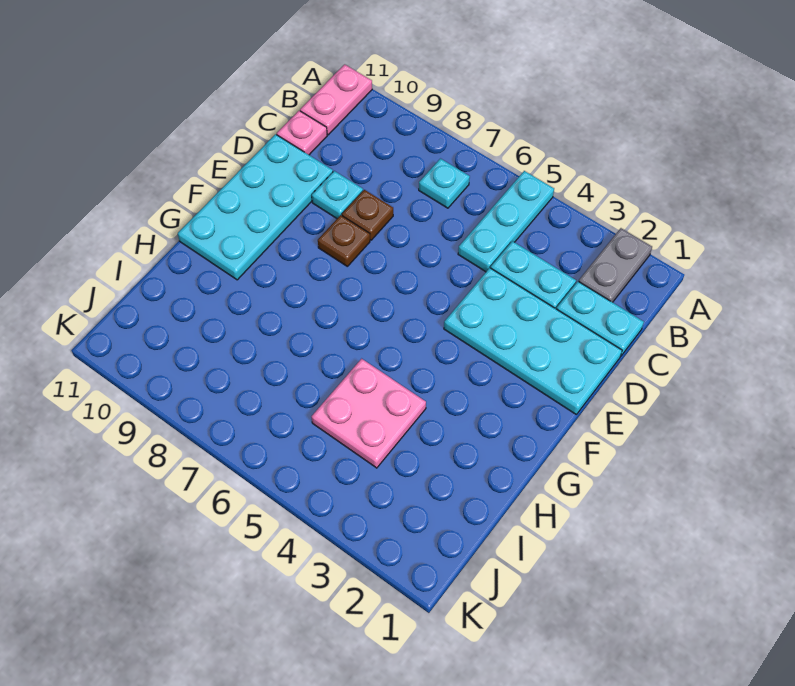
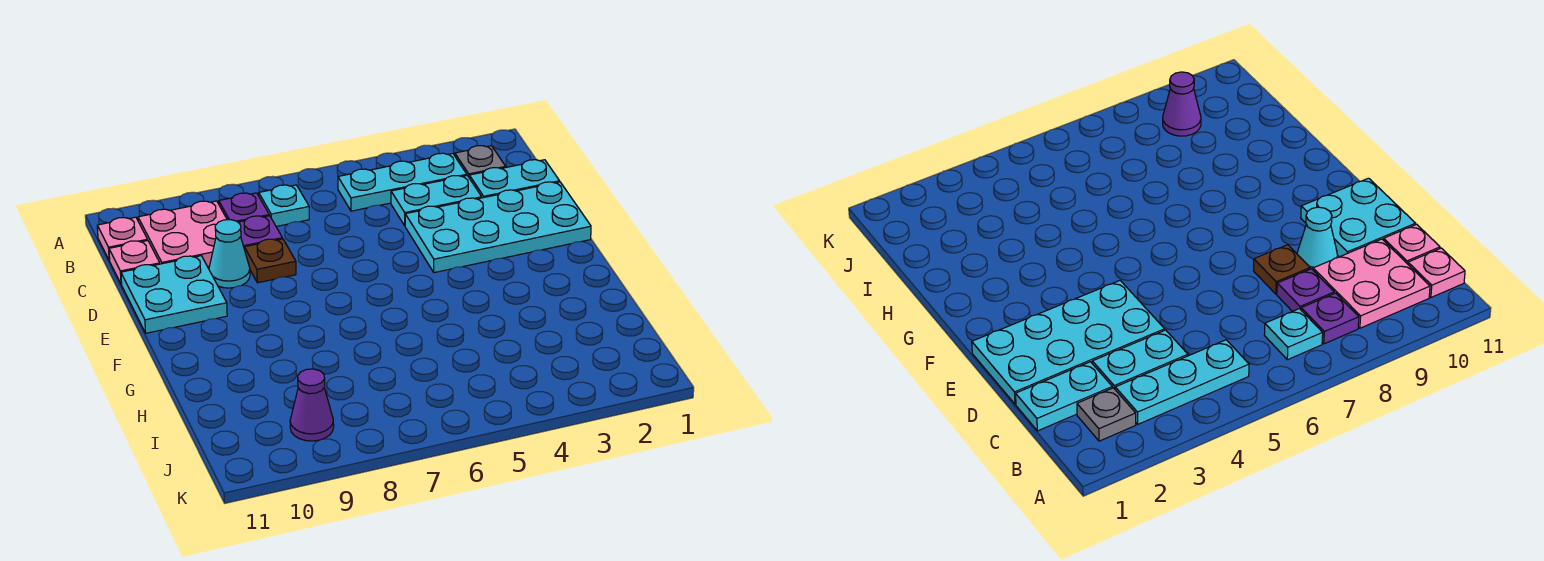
grey 1x2 plate [579,228,652,302] -> grey 1x1 plate [455,146,506,177]
cyan 1x3 plate [458,171,554,272] -> cyan 1x3 plate turned to [338,153,467,211]
pink 1x2 plate [300,64,372,135] -> pink 1x1 plate [97,217,148,261]
none -> purple 1x1 plate [219,193,269,222]
none -> purple 1x1 plate [238,216,282,247]
cyan 1x1 plate [312,171,363,218] -> cyan 1x1 cone [209,220,250,288]
cyan 2x4 plate [178,134,333,280] -> cyan 2x2 plate [121,256,227,333]
brown 1x1 plate [318,215,370,266] -> none
pink 2x2 plate [312,359,426,468] -> pink 2x2 plate moved to [138,201,227,267]
none -> purple 1x1 cone [290,369,334,441]

